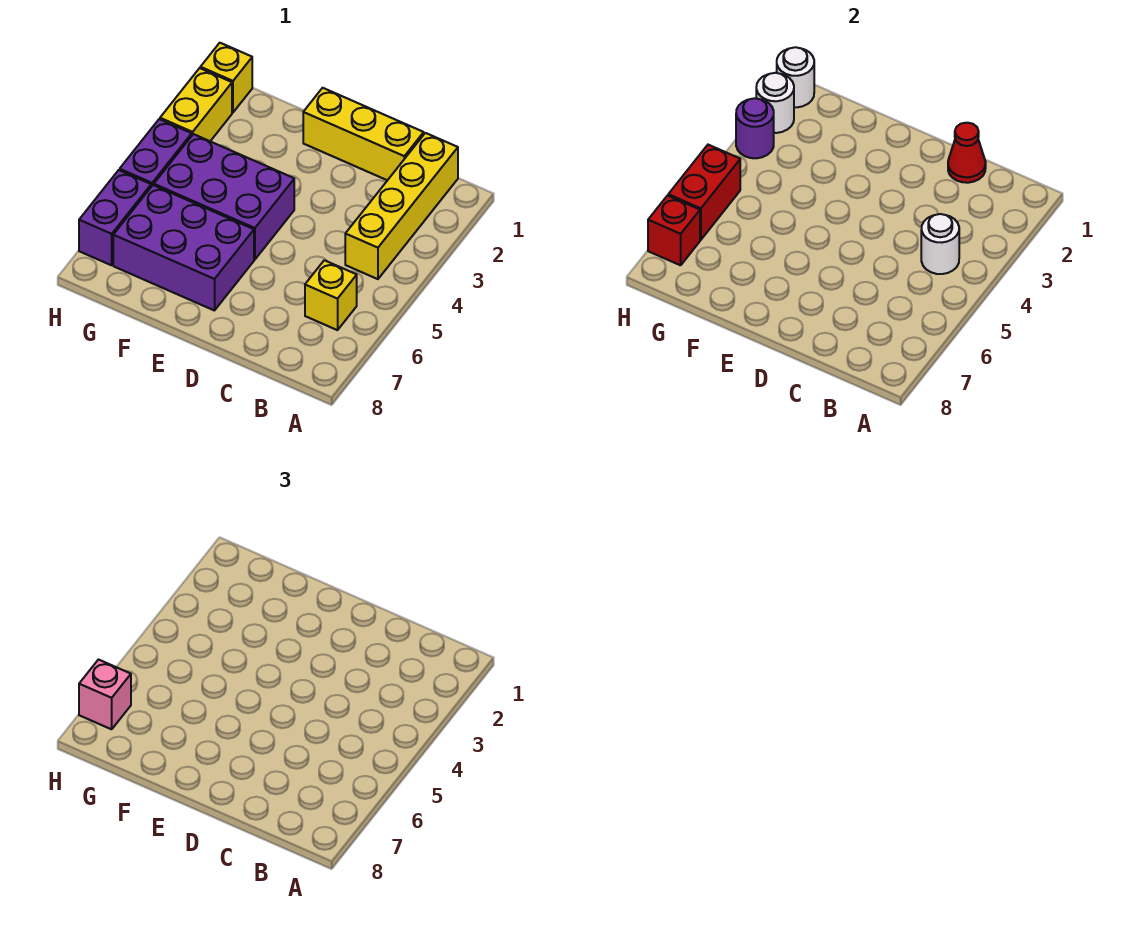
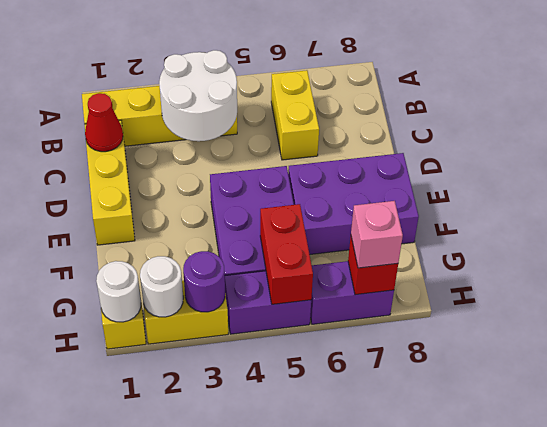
white 1x1 round brick [921,214,959,274] -> white 2x2 round brick [159,50,237,141]
yellow 1x1 brick [305,260,357,330] -> yellow 1x2 brick [271,70,319,160]
purple 2x3 brick [113,185,254,311] -> purple 2x3 brick turned to [288,153,419,254]
red 1x2 brick [668,145,740,240] -> red 1x2 brick turned to [260,204,313,304]

